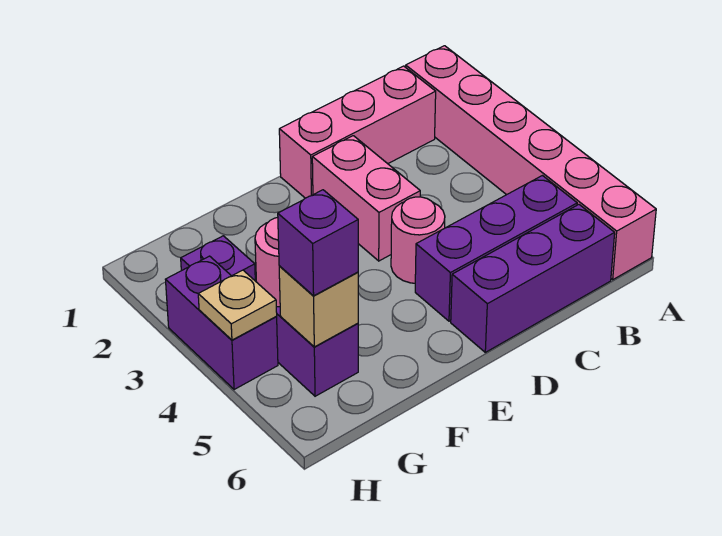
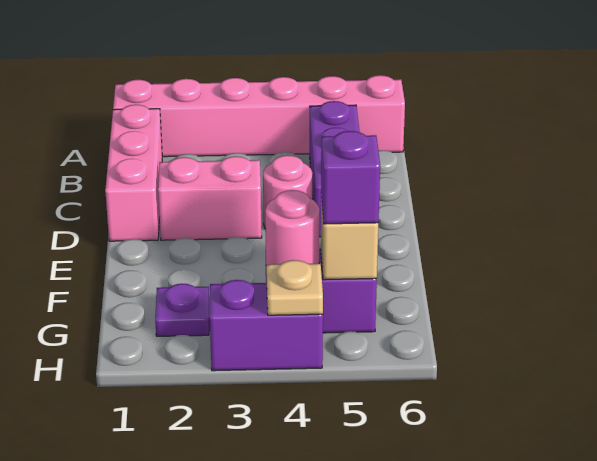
purple 1x3 brick [451,205,615,352] -> none

